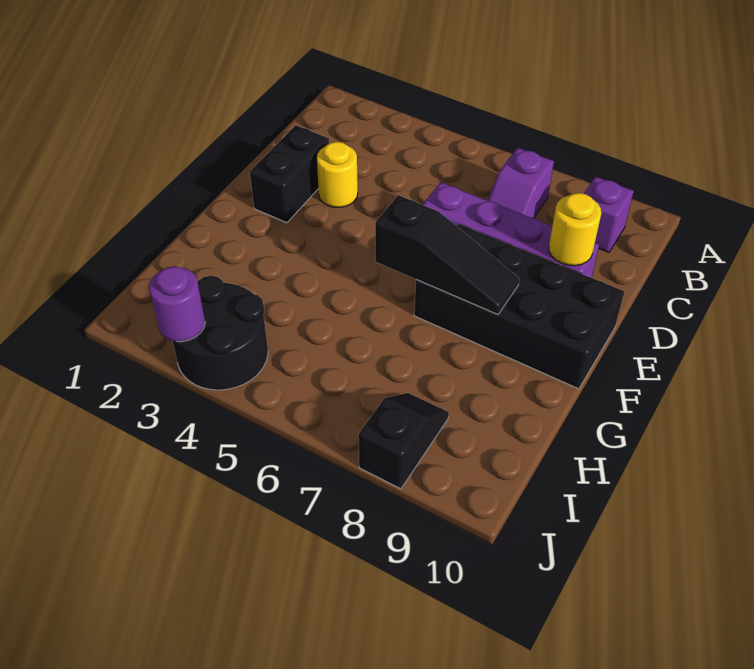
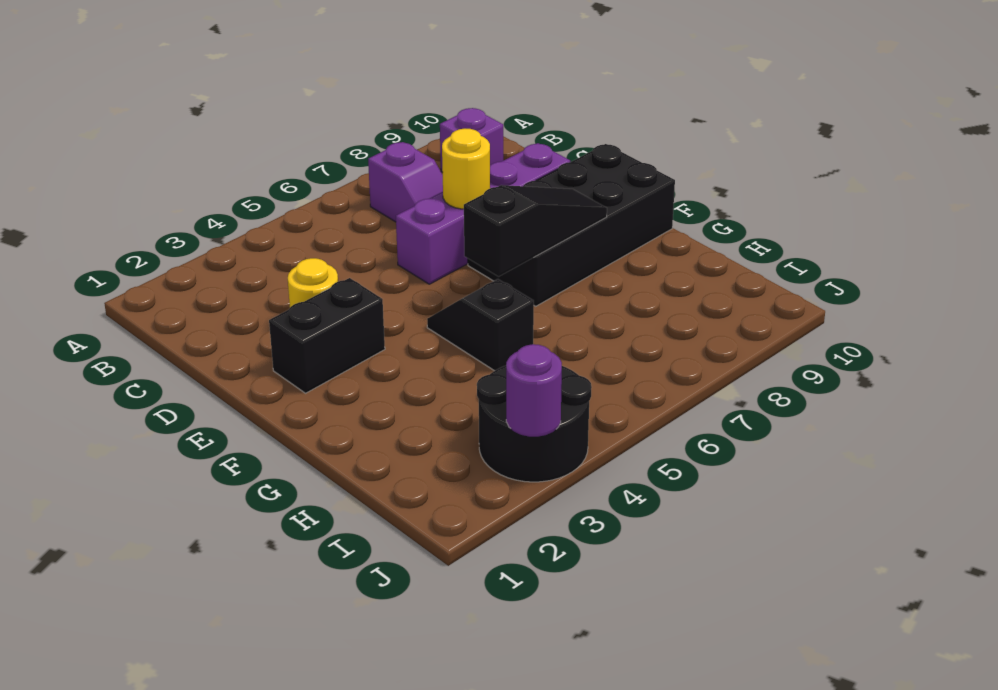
black 1x2 brick [250,125,329,223] -> black 1x2 brick turned to [269,278,385,393]
yellow 1x1 round brick [549,193,601,266] -> yellow 1x1 round brick moved to [442,129,490,209]
black 1x2 slope [358,393,449,489] -> black 1x2 slope moved to [427,279,534,371]

